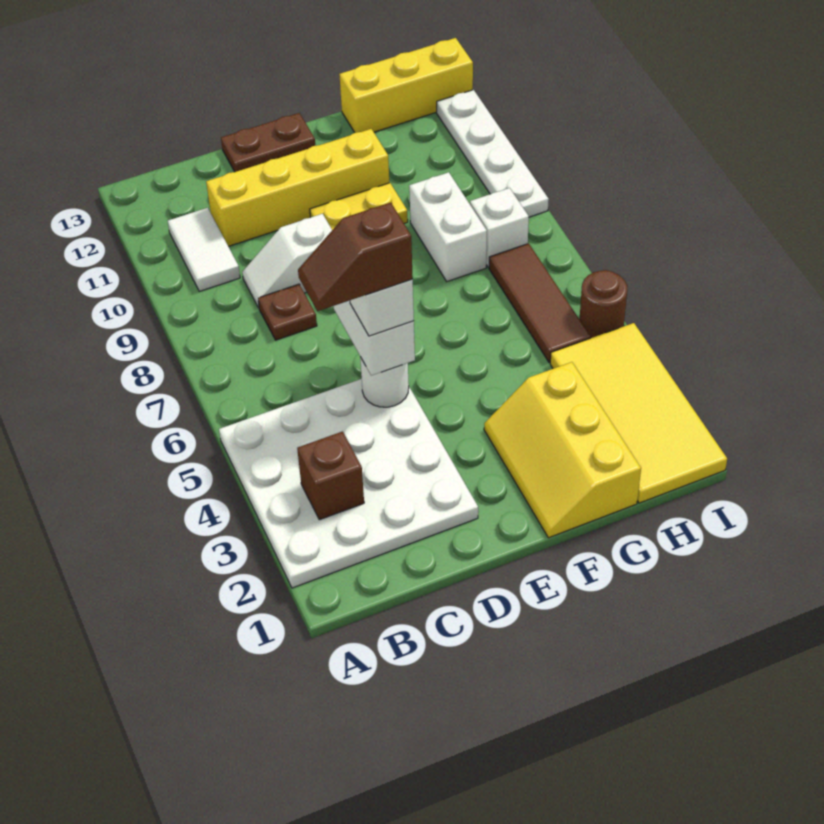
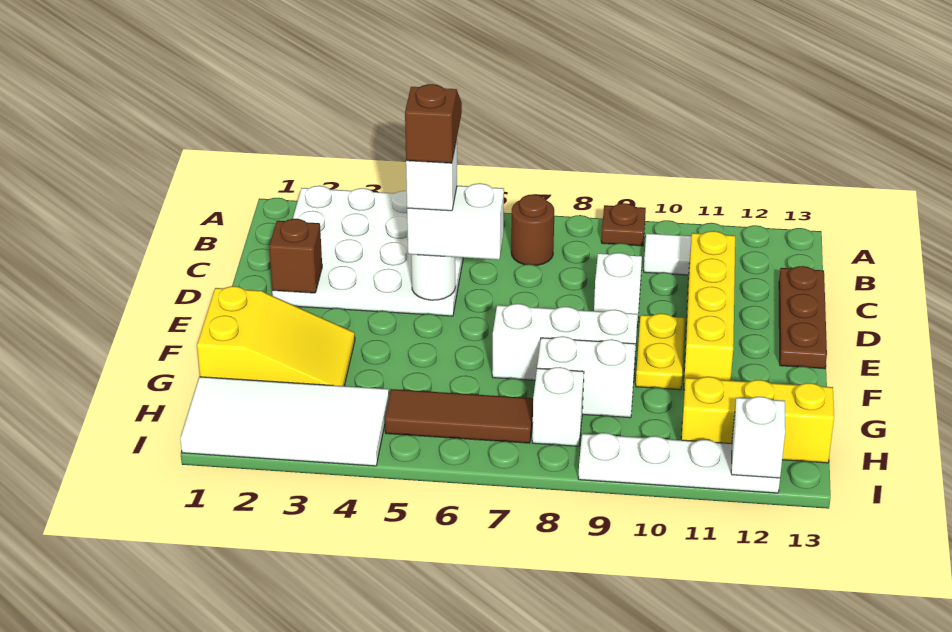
brown 1x1 brick [297,432,364,520] -> brown 1x1 brick moved to [269,219,322,293]
brown 1x1 plate [258,284,317,340] -> brown 1x1 plate moved to [601,203,646,246]
brown 1x2 plate [221,113,315,172] -> brown 1x3 plate [779,266,827,369]
yellow 2x3 slope [484,362,641,538] -> yellow 2x3 slope turned to [197,286,355,386]
none -> white 1x3 brick [492,304,638,383]
yellow 1x3 brick [339,38,473,133] -> yellow 1x3 brick turned to [681,377,834,463]
yellow 2x4 tile [550,323,727,503] -> white 2x4 tile [180,377,389,466]
brown 1x1 round brick [579,270,627,338] -> brown 1x1 round brick moved to [511,194,554,265]
none -> white 1x1 brick [731,397,785,478]

